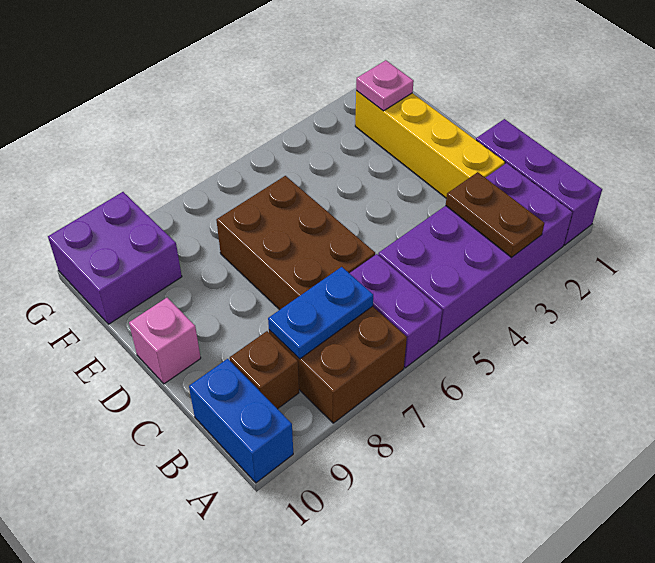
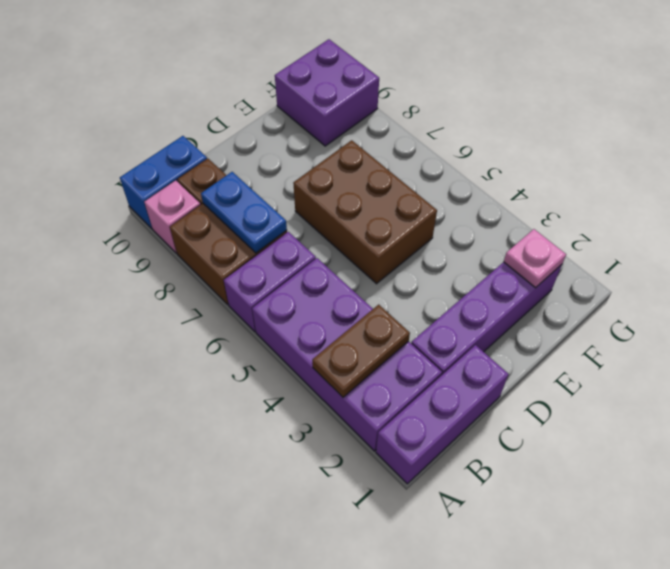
yellow 1x4 brick [355,90,505,198] -> purple 1x4 brick [411,262,562,375]
brown 2x3 brick [216,176,375,310] -> brown 2x3 brick turned to [293,140,437,284]
pink 1x1 brick [129,298,201,384] -> pink 1x1 brick moved to [144,180,200,253]

